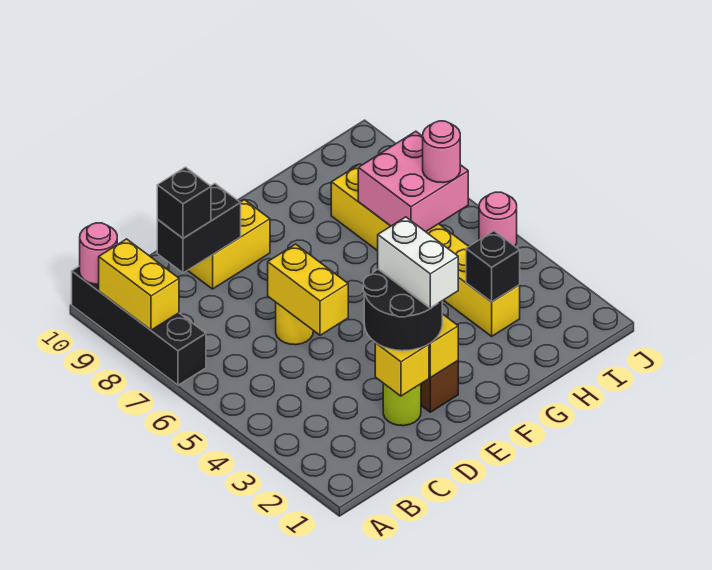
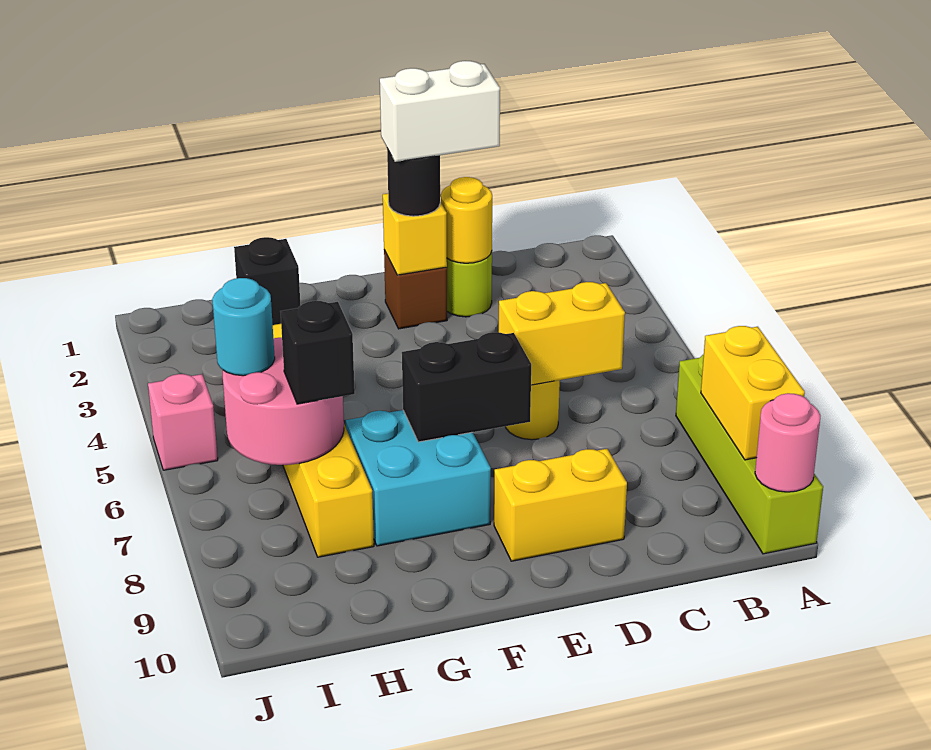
black 1x4 brick [72,266,206,385] -> lime 1x4 brick [676,354,823,554]
black 1x2 brick [157,184,241,273] -> black 1x2 brick moved to [402,332,531,442]
black 1x1 brick [157,167,211,238] -> black 1x1 brick moved to [280,301,355,404]
yellow 1x1 brick [375,343,429,396] -> yellow 1x1 round brick [441,177,492,263]
black 2x2 round brick [363,269,442,351] -> black 1x1 round brick [387,149,440,216]
yellow 1x2 brick [268,244,348,335] -> yellow 1x2 brick turned to [499,282,625,385]
white 1x2 brick [378,217,458,308] -> white 1x2 brick turned to [380,61,500,162]
none -> cyan 2x2 brick [346,410,491,546]
pink 2x2 brick [358,131,468,232] -> pink 2x2 round brick [223,338,344,465]
pink 1x1 round brick [423,121,460,183] -> cyan 1x1 round brick [212,278,275,376]
pink 1x1 round brick [479,192,517,246] -> pink 1x1 brick [148,374,218,470]

